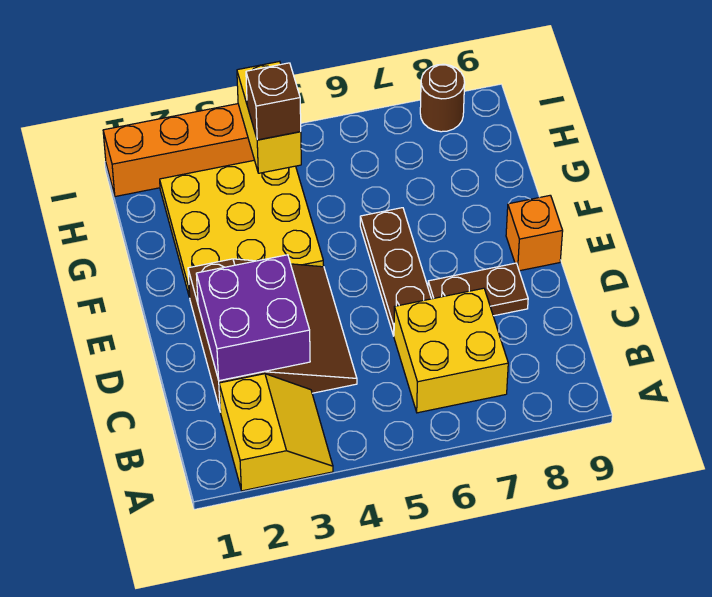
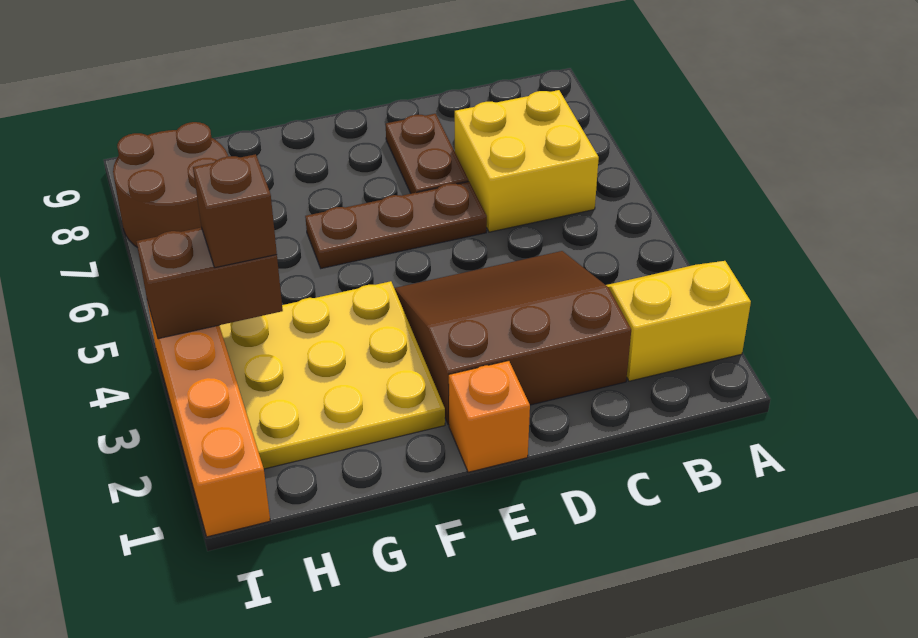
purple 2x2 brick [196,255,310,381] -> none
orange 1x1 brick [506,195,563,271] -> orange 1x1 brick moved to [449,361,530,472]
yellow 1x2 brick [237,61,301,173] -> brown 1x2 brick [136,228,283,339]
brown 1x1 round brick [420,64,465,132] -> brown 2x2 round brick [113,122,228,247]

